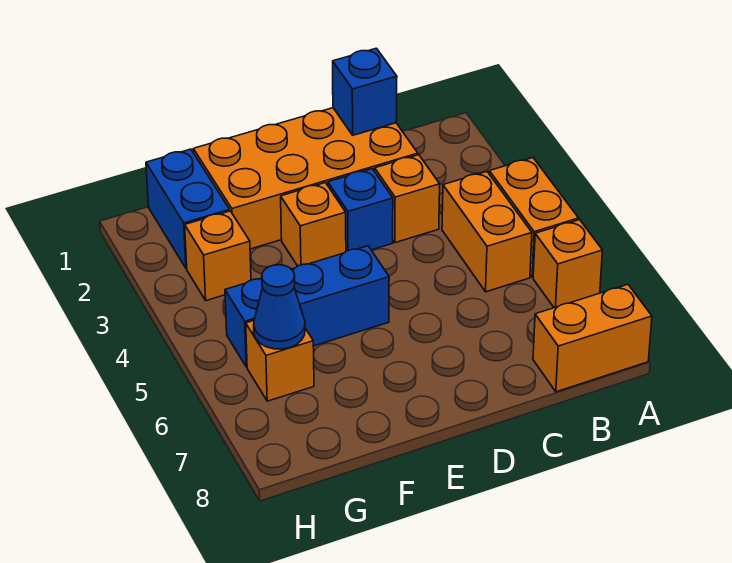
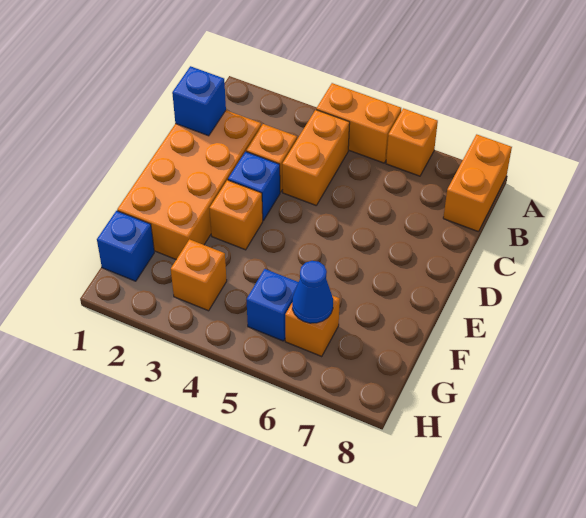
orange 1x2 brick [442,172,532,292] -> orange 1x2 brick turned to [282,110,350,205]
blue 1x3 brick [225,246,389,367] -> blue 1x1 brick [246,269,299,341]
blue 1x2 brick [146,149,230,268] -> blue 1x1 brick [97,211,154,281]

